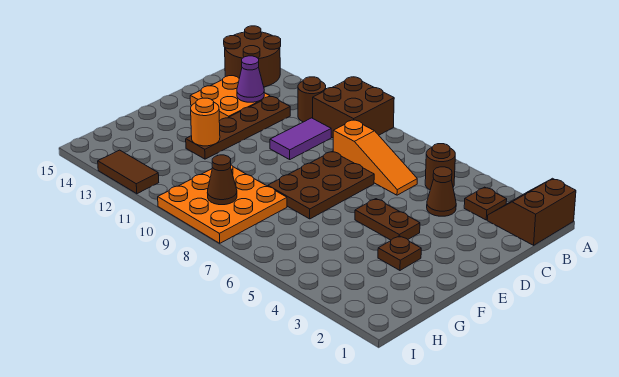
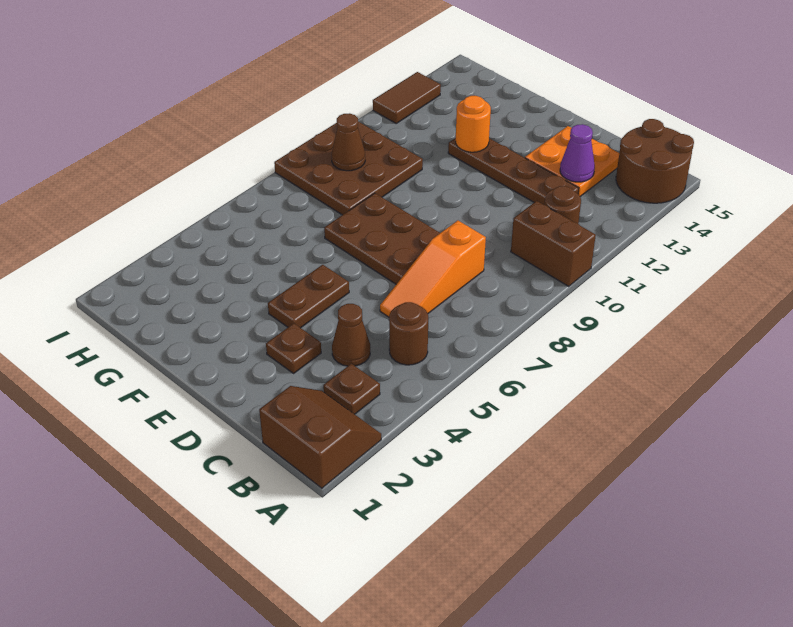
brown 2x2 brick [313,77,394,138] -> brown 1x2 brick [511,201,596,286]
purple 1x2 tile [270,118,331,159] -> none
brown 1x1 plate [378,236,421,270] -> brown 1x1 plate moved to [266,324,321,373]
orange 3x3 plate [158,165,287,243] -> brown 3x3 plate [274,122,423,215]

